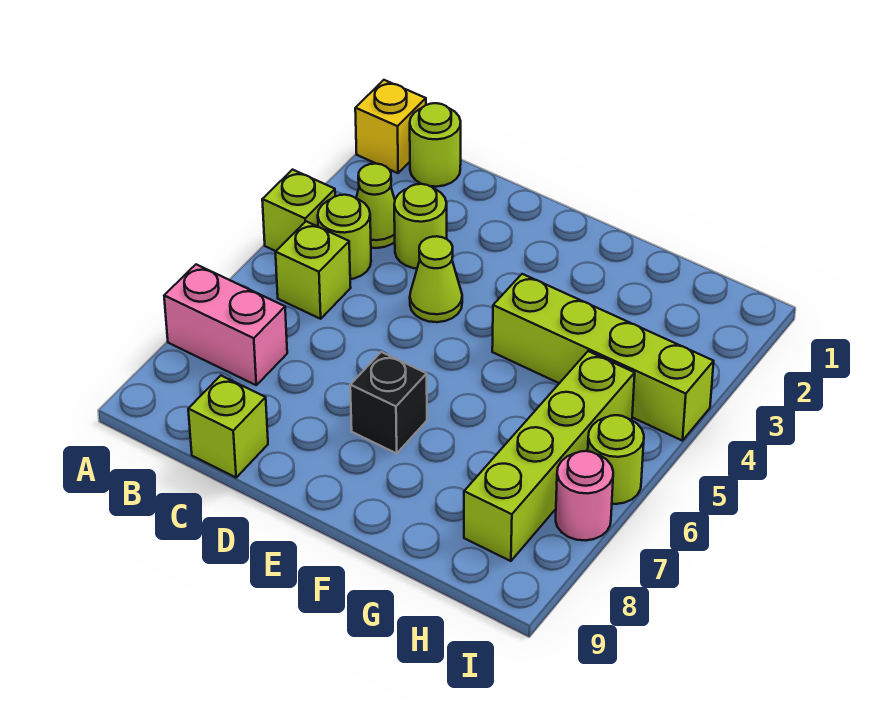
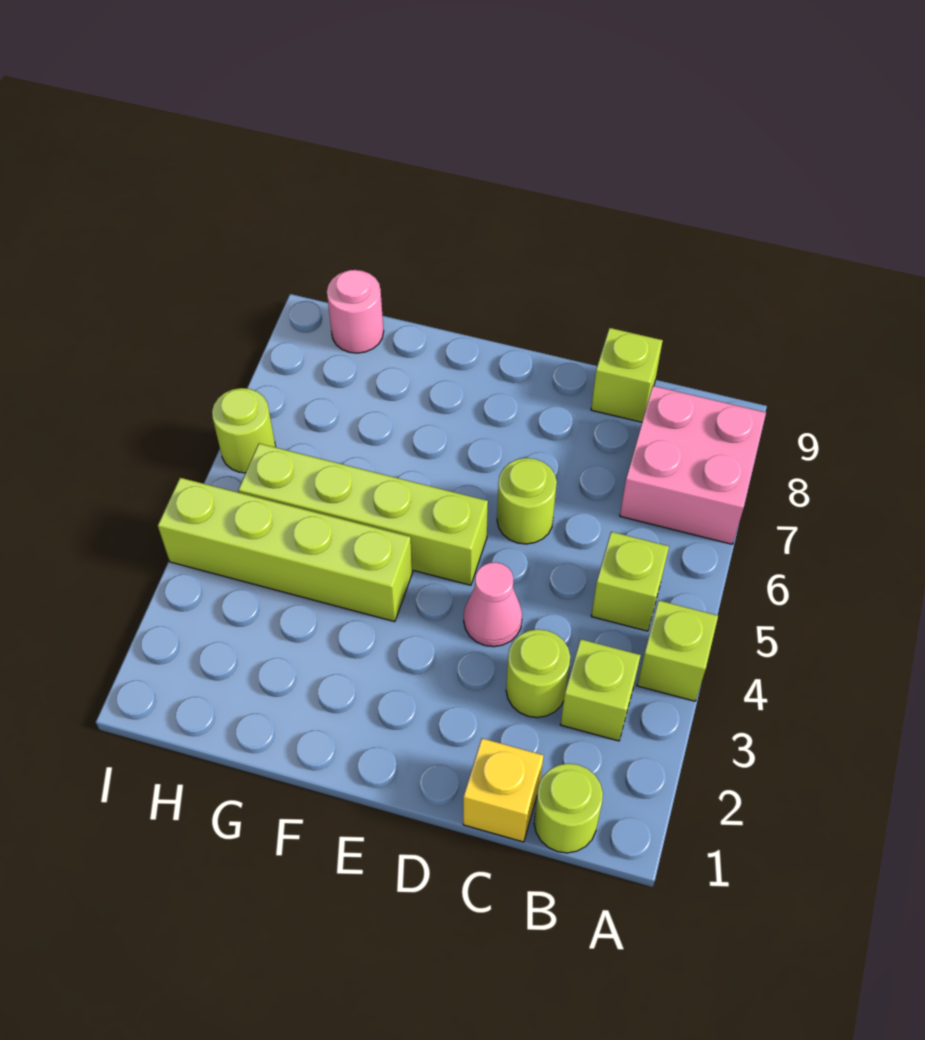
yellow 1x1 brick [355,80,426,173] -> yellow 1x1 brick moved to [463,738,544,842]
pink 1x2 brick [164,264,287,385] -> pink 2x2 brick [620,386,766,544]
lime 1x1 cone [356,164,395,248] -> lime 1x1 brick [560,639,641,741]
lime 1x1 round brick [318,195,371,279] -> lime 1x1 round brick moved to [497,458,557,544]
lime 1x1 cone [410,236,462,322] -> pink 1x1 cone [464,562,522,647]
black 1x1 brick [350,352,427,453] -> none
lime 1x4 brick [464,351,635,561] -> lime 1x4 brick turned to [238,443,488,585]
pink 1x1 round brick [556,451,613,541] -> pink 1x1 round brick moved to [327,270,384,353]

